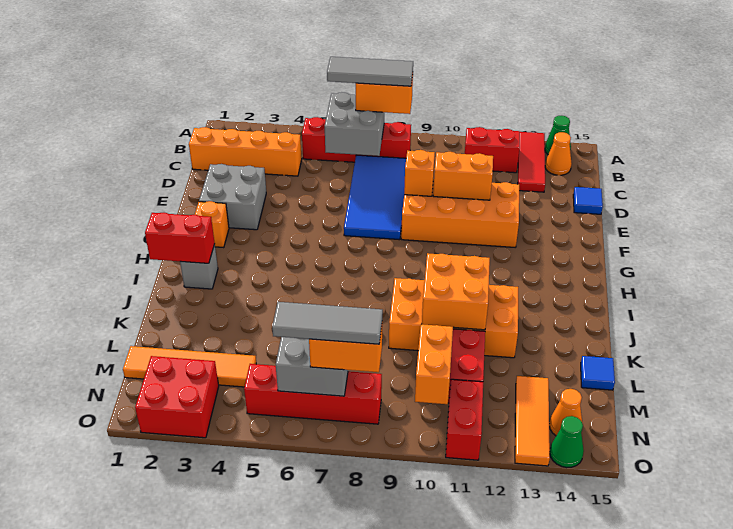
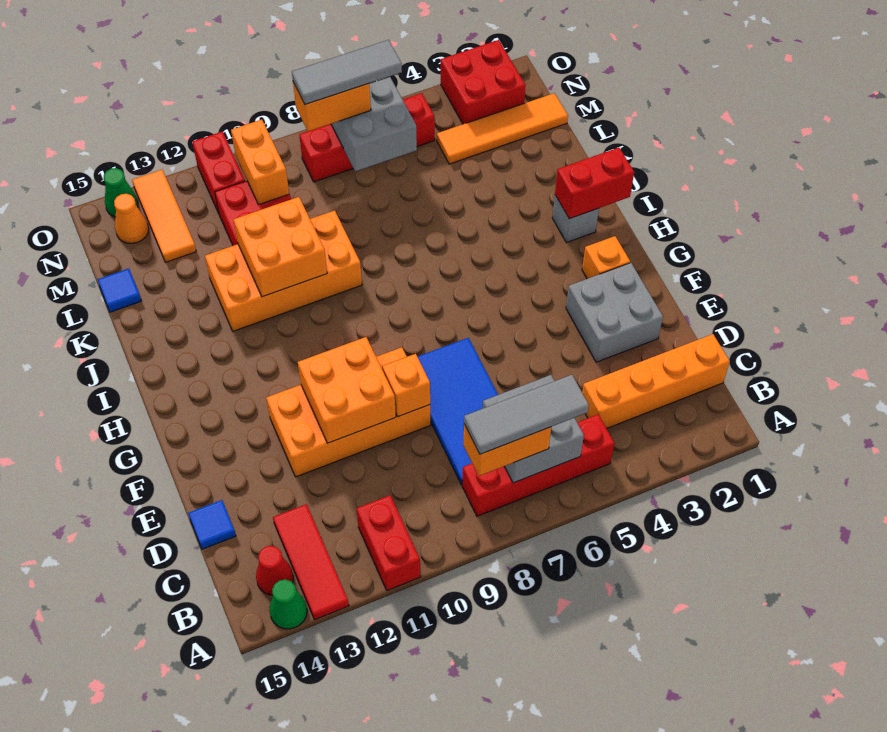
red 1x2 brick [465,127,520,173] -> red 1x2 brick turned to [356,495,421,591]
orange 1x1 cone [545,132,572,175] -> red 1x1 cone [256,546,293,595]
orange 1x2 brick [433,152,493,200] -> orange 2x2 brick [298,337,396,443]

